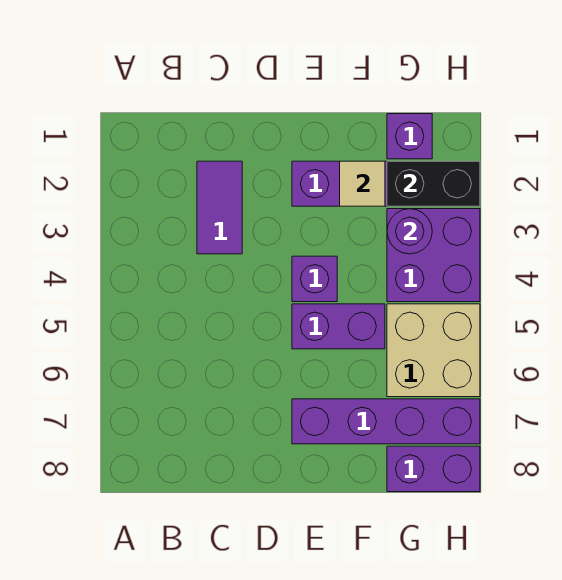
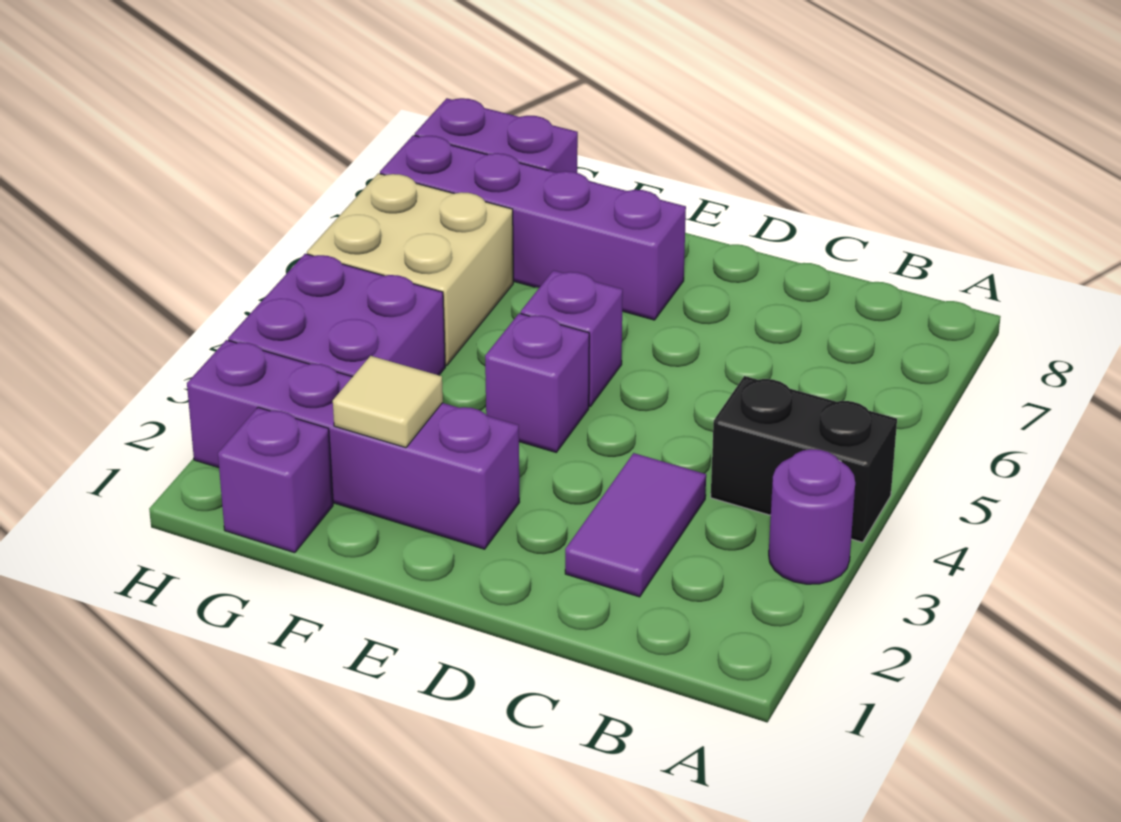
purple 1x2 brick [292,304,385,349] -> purple 1x1 brick [521,270,623,407]
black 1x2 brick [387,161,480,206] -> black 1x2 brick moved to [711,376,897,542]
purple 1x1 round brick [387,209,432,254] -> purple 1x1 round brick moved to [769,449,855,584]

